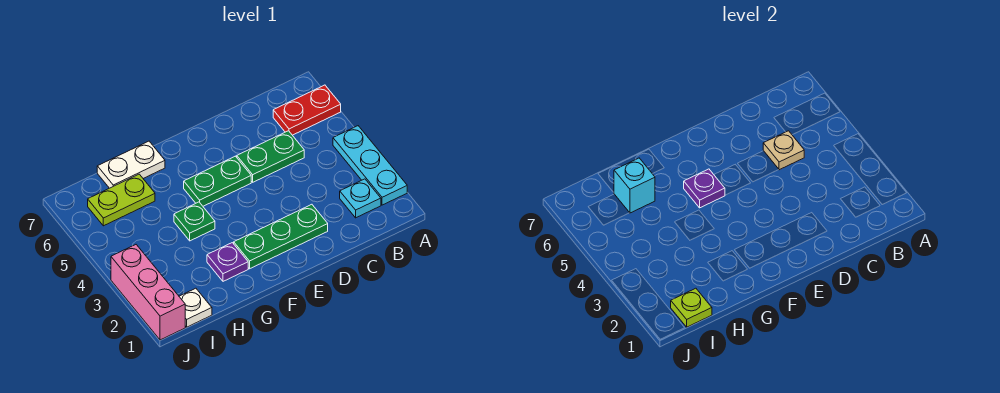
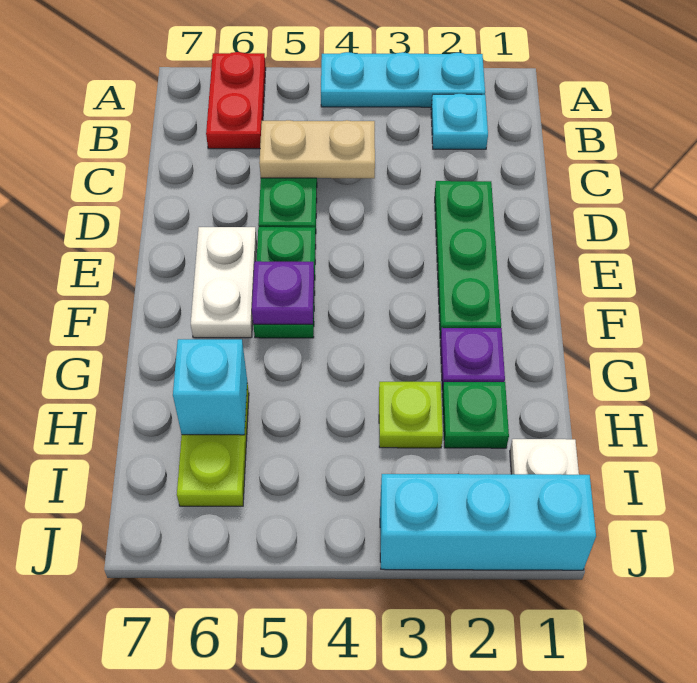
tan 1x1 plate [763,131,804,170] -> tan 1x2 plate [259,120,375,178]
green 1x1 plate [174,202,215,241] -> green 1x1 plate moved to [442,382,509,448]
white 1x2 plate [97,141,165,188] -> white 1x2 plate moved to [191,227,257,338]
lime 1x1 plate [671,288,712,327] -> lime 1x1 plate moved to [379,382,443,448]
pink 1x3 brick [111,245,185,340] -> cyan 1x3 brick [380,474,596,570]

